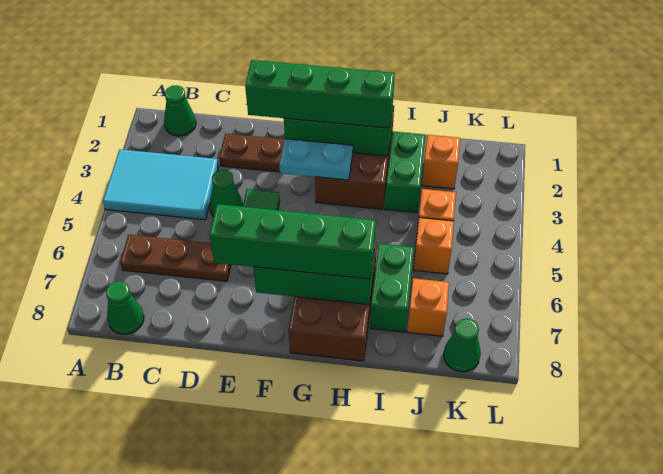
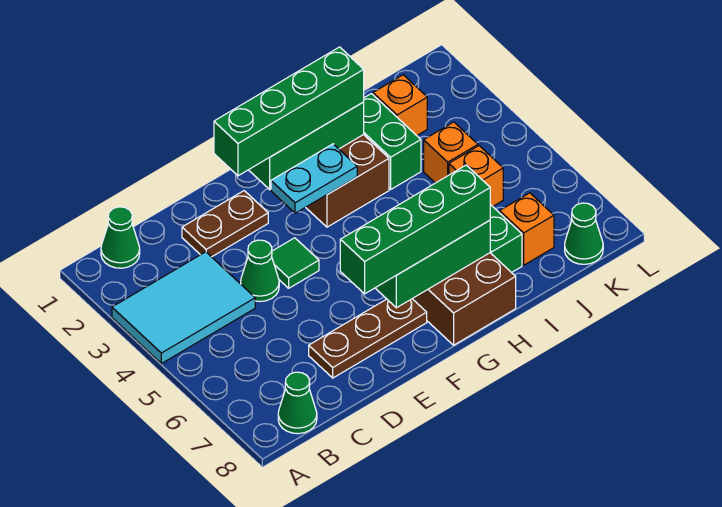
brown 1x3 plate [120,235,231,281] -> brown 1x3 plate moved to [309,299,427,378]

